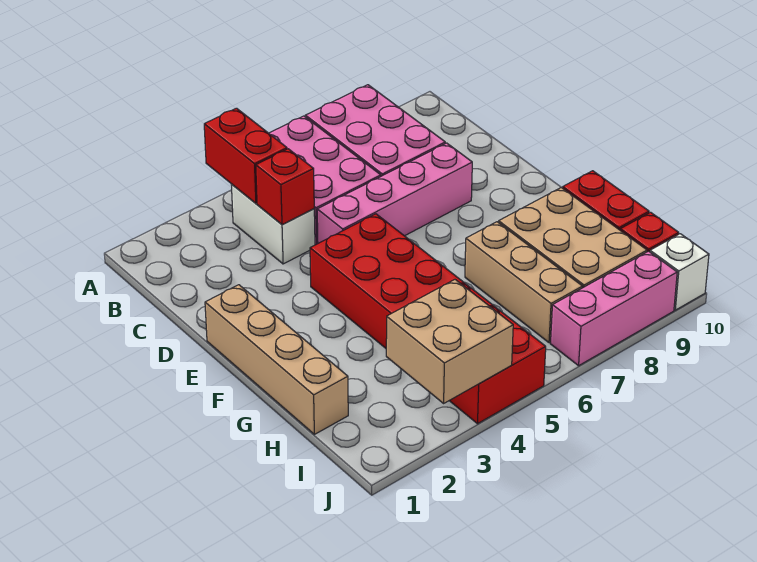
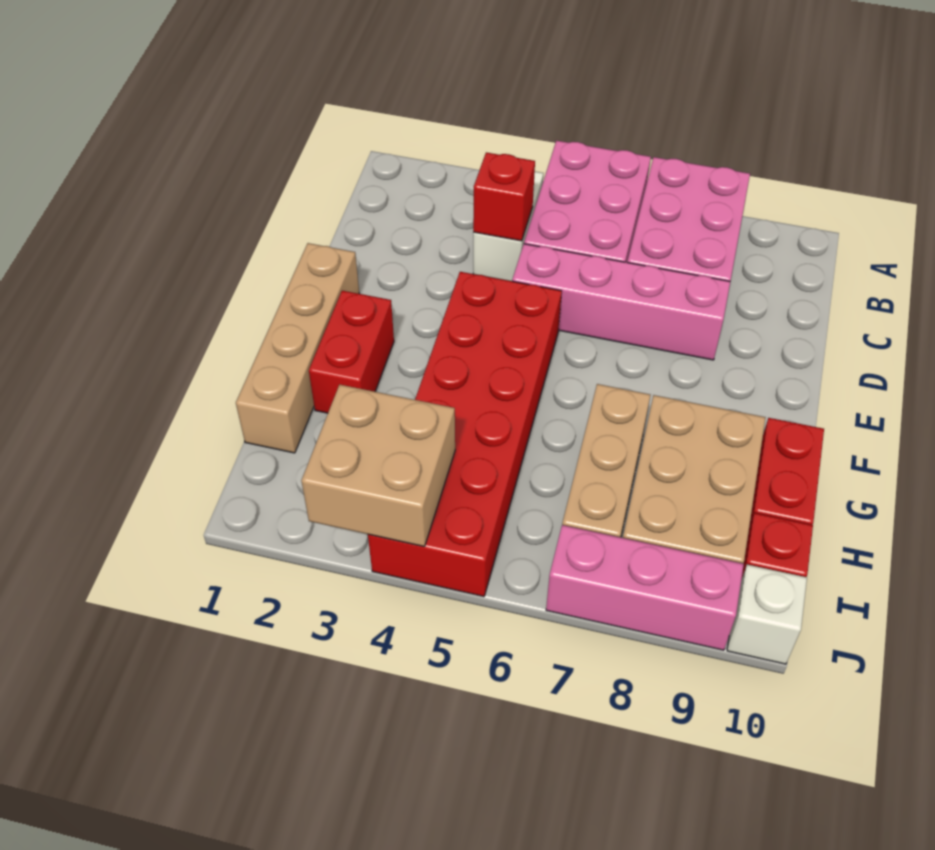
red 1x2 brick [204,108,287,203] -> red 1x2 brick moved to [309,291,394,413]

